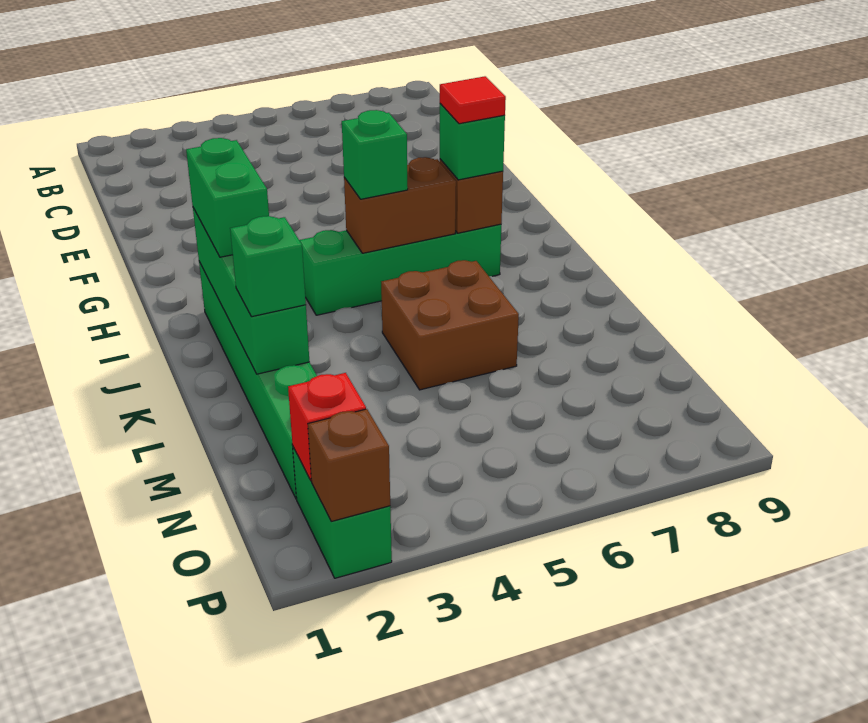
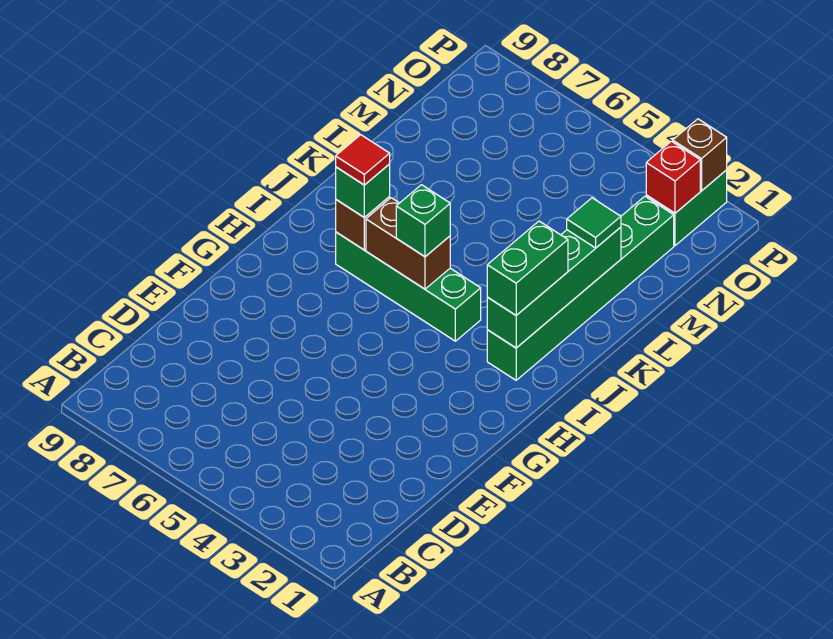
brown 2x2 brick [381,260,519,390] -> none
green 1x1 brick [230,216,306,317] -> green 1x1 tile [567,198,621,248]

